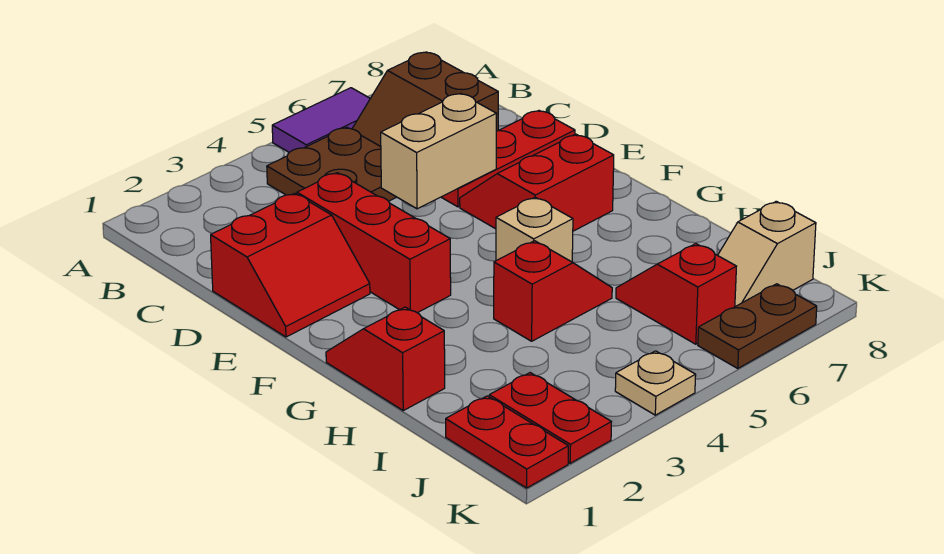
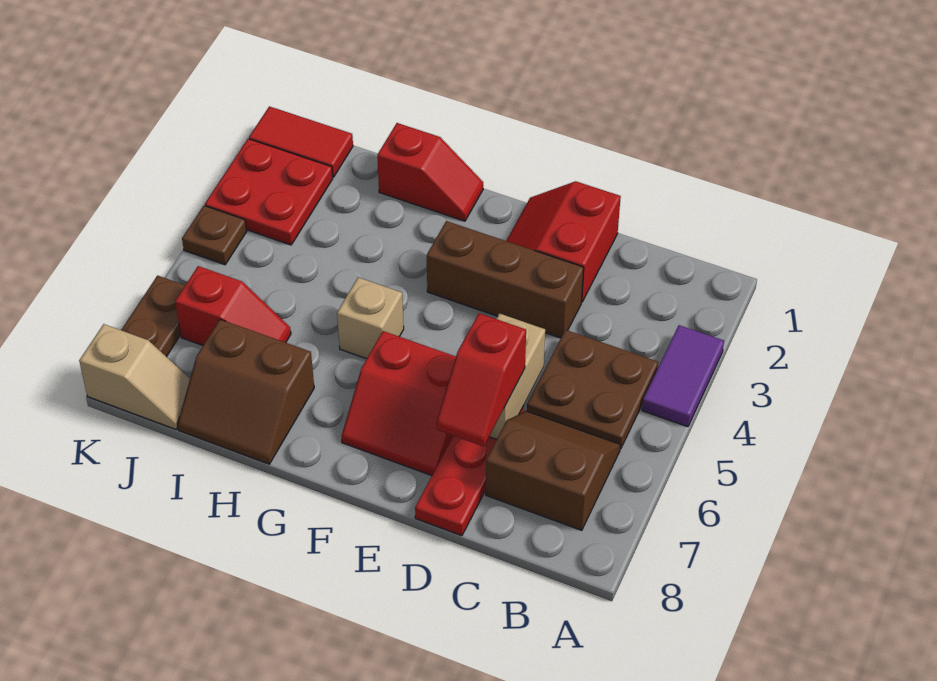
purple 1x2 tile [272,88,370,152] -> purple 1x2 tile moved to [642,325,724,427]
red 1x3 brick [297,173,451,313] -> brown 1x3 brick [427,221,584,338]
red 2x2 slope [460,134,614,231] -> red 2x2 slope turned to [341,331,456,476]
red 1x2 slope [494,241,612,341] -> red 1x2 slope moved to [436,313,526,446]
none -> brown 2x2 slope [178,319,314,464]
red 1x2 plate [446,396,568,488] -> red 1x2 tile [249,106,353,177]
red 1x2 plate [489,373,611,463] -> red 2x2 plate [205,139,333,245]
tan 1x2 slope [718,201,816,307] -> tan 1x2 slope turned to [79,324,190,429]
tan 1x1 plate [615,351,696,415] -> brown 1x1 plate [182,206,247,265]

